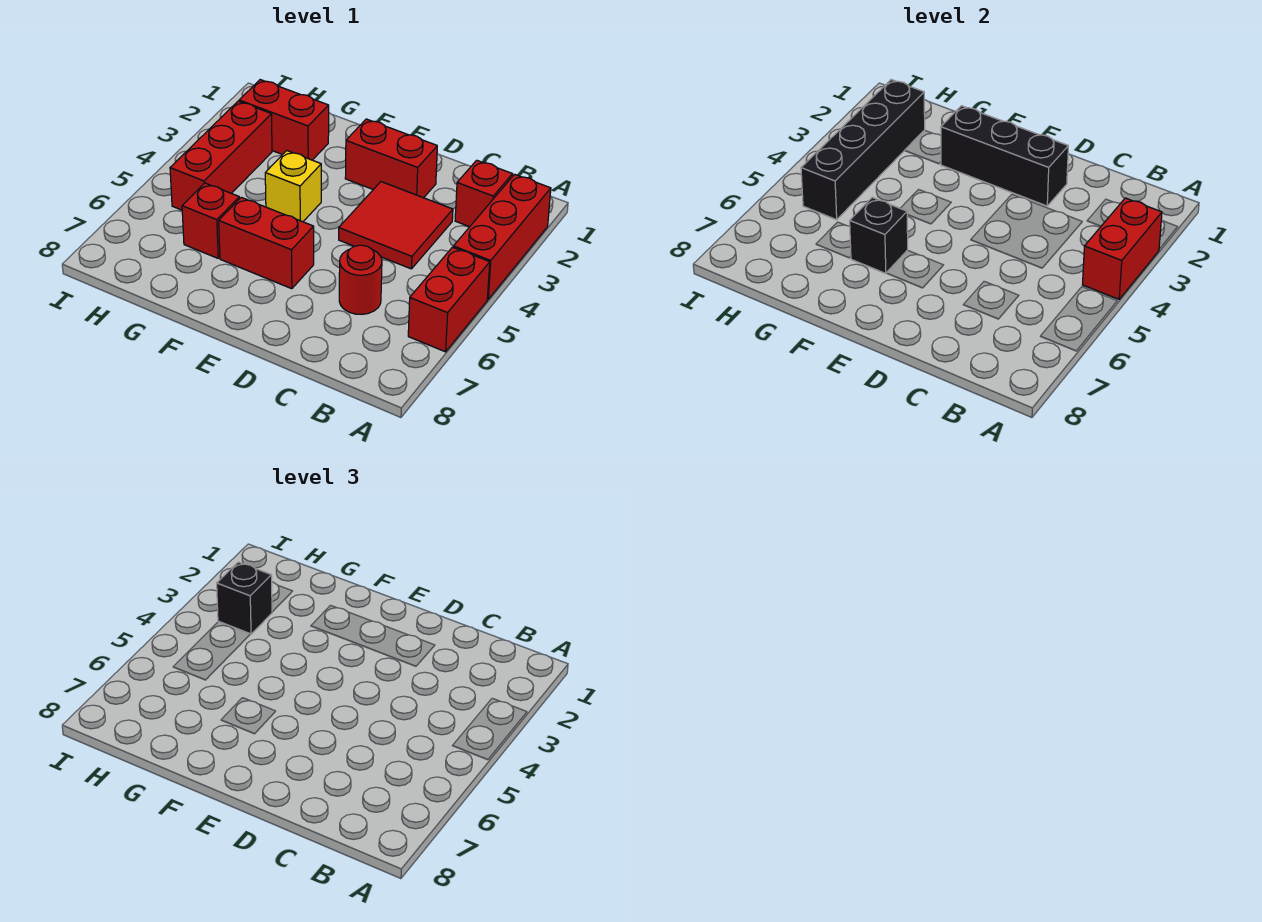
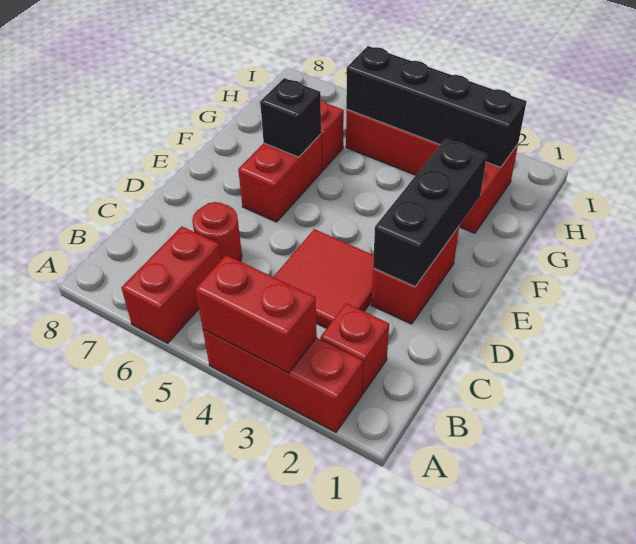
red 1x2 brick [408,247,490,352] -> red 1x2 brick turned to [122,226,221,343]
yellow 1x1 brick [265,151,321,222] -> none
black 1x1 brick [217,562,272,634] -> none

